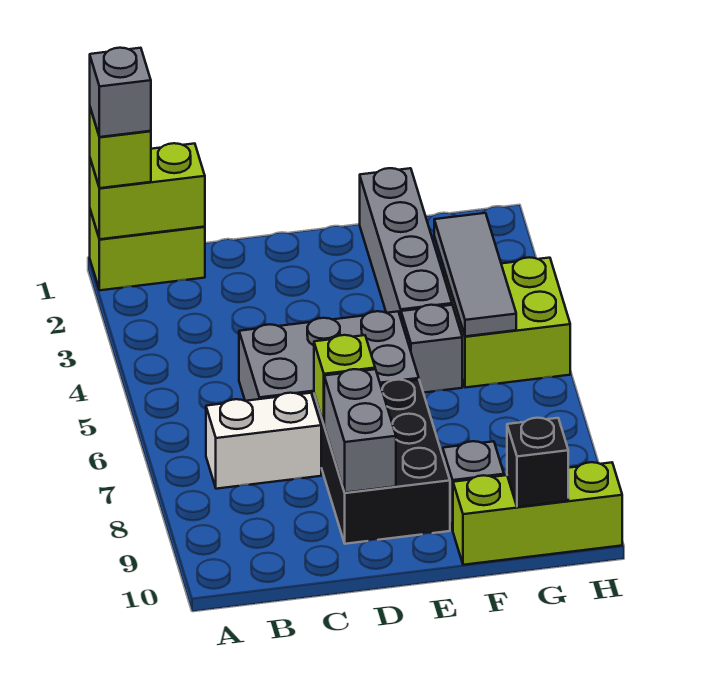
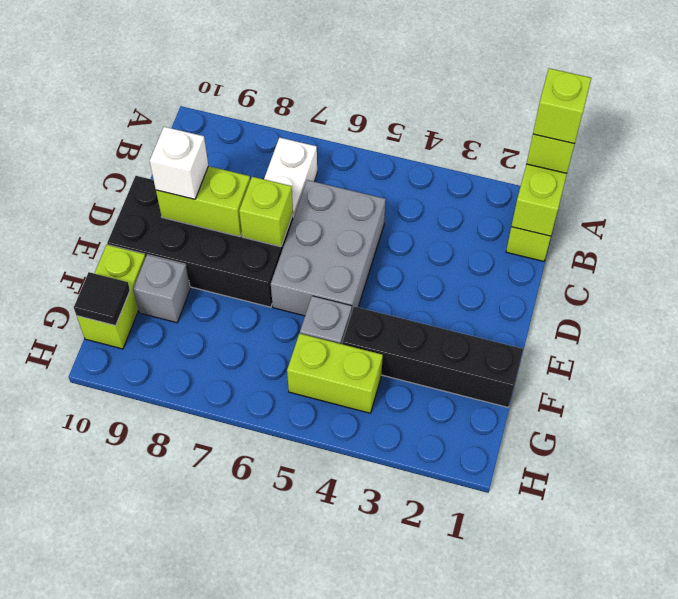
grey 1x1 brick [90,48,151,137] -> lime 1x1 brick [533,68,591,144]
black 2x3 brick [314,380,450,544] -> black 2x4 brick [107,176,293,307]
grey 1x2 brick [324,369,396,493] -> lime 1x2 brick [156,166,250,237]
none -> white 1x1 brick [150,127,208,199]
grey 1x4 brick [360,168,452,318] -> black 1x4 brick [342,307,523,407]
lime 1x3 brick [453,462,622,565] -> lime 1x2 brick [77,245,146,349]
grey 1x3 tile [434,213,516,336] -> none
lime 2x2 brick [445,257,570,388] -> lime 1x2 brick [287,334,383,413]
black 1x1 brick [507,418,568,507] -> black 1x1 tile [74,272,130,326]

